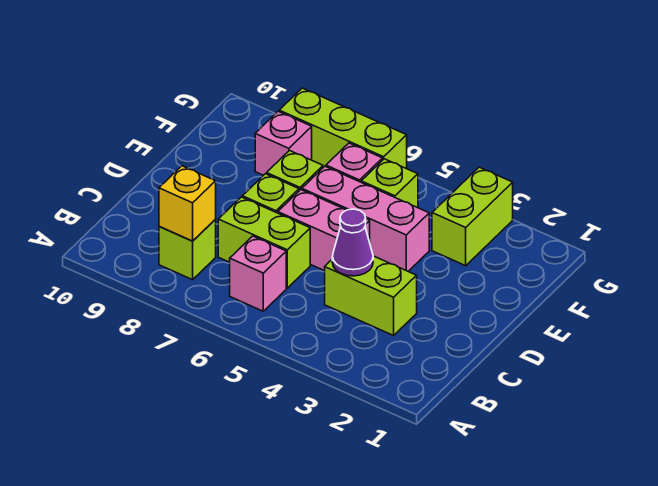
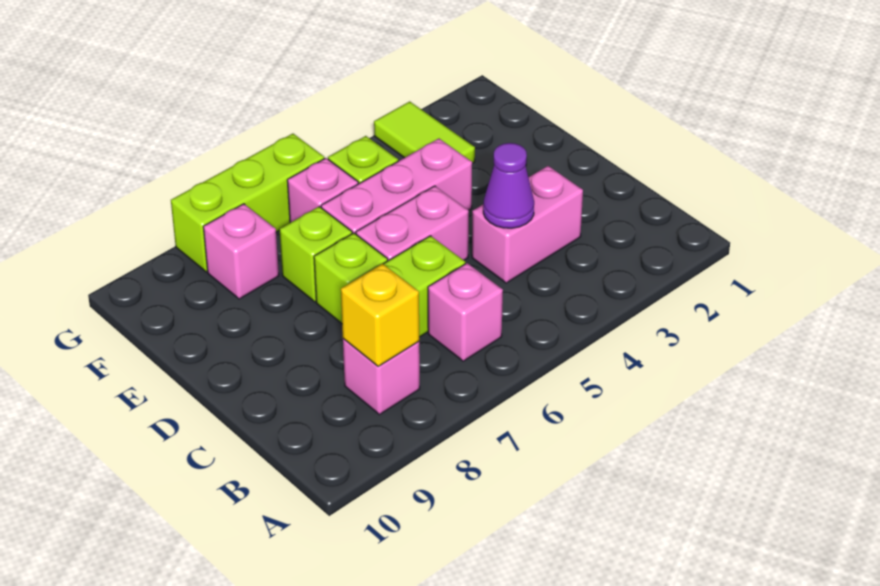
lime 1x1 brick [159,220,216,280] -> pink 1x1 brick [343,339,420,415]
lime 1x2 brick [325,256,417,336] -> pink 1x2 brick [472,166,583,283]
lime 1x2 brick [432,167,513,266] -> lime 1x2 tile [374,101,475,164]

